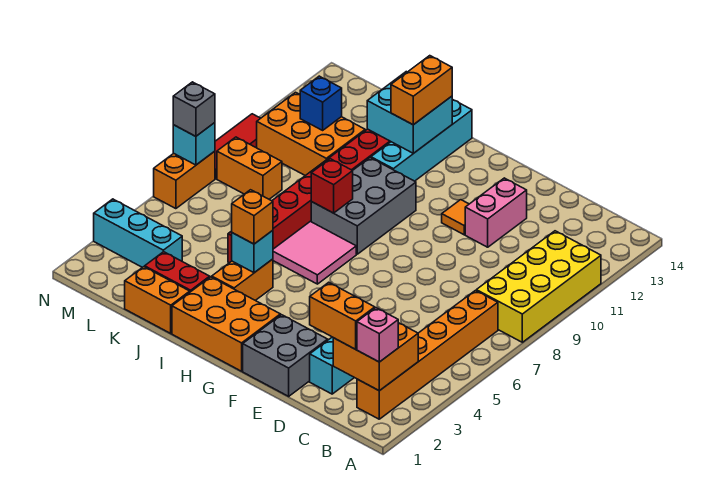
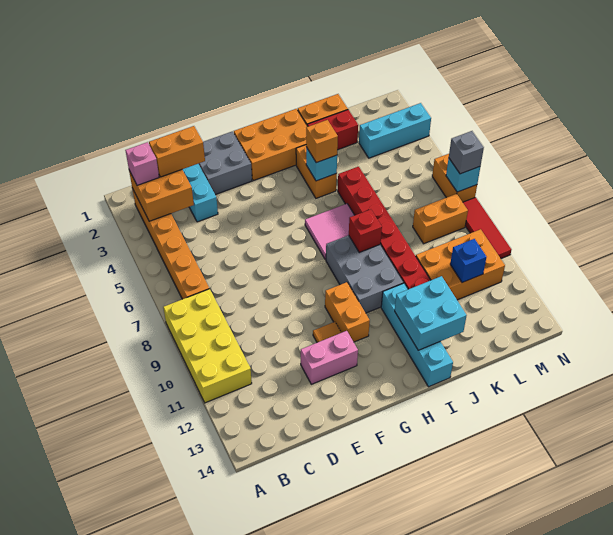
pink 1x2 brick [465,178,527,247] -> pink 1x2 brick turned to [301,331,358,384]
orange 1x2 brick [391,56,452,125] -> orange 1x2 brick moved to [325,282,370,342]

